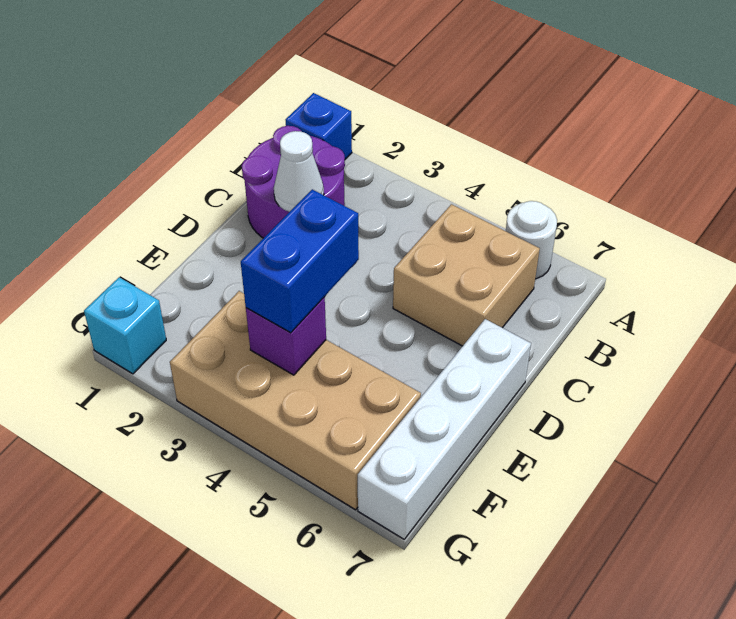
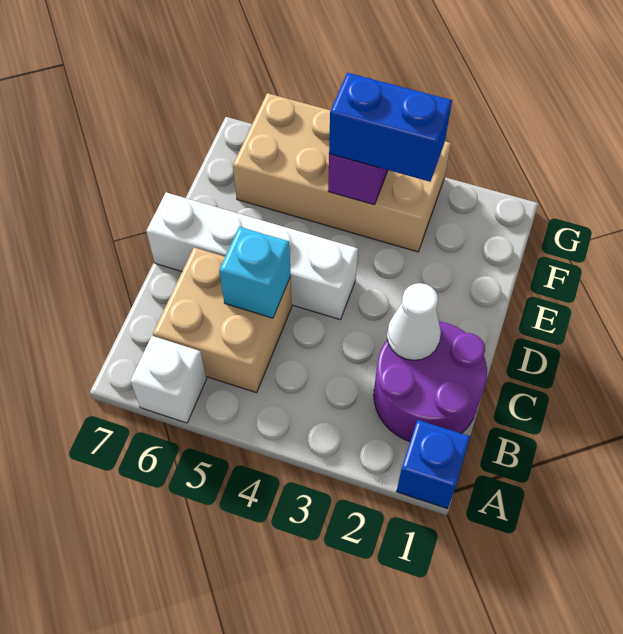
white 1x1 round brick [506,201,557,279] -> white 1x1 brick [130,336,206,423]
white 1x4 brick [358,319,531,539] -> white 1x4 brick turned to [146,192,358,320]
blue 1x2 brick [241,189,359,333] -> blue 1x2 brick turned to [329,73,452,182]
cyan 1x1 brick [84,277,166,374] -> cyan 1x1 brick moved to [219,227,291,318]

